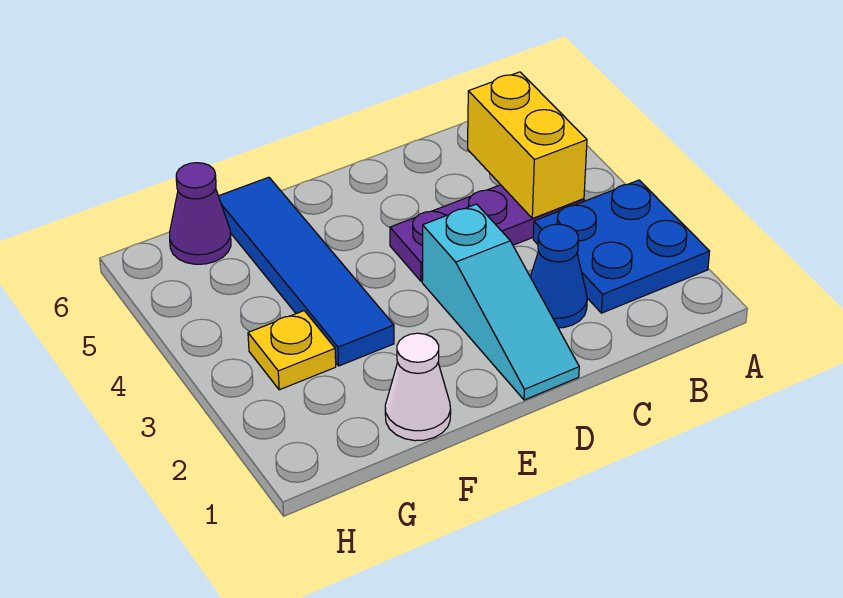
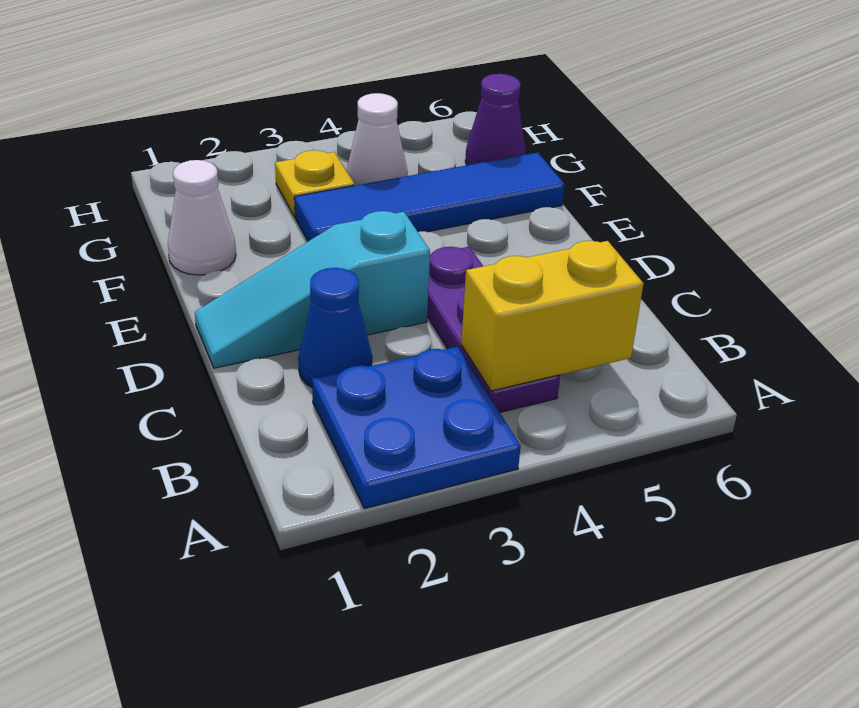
none -> white 1x1 cone [346,93,408,185]

